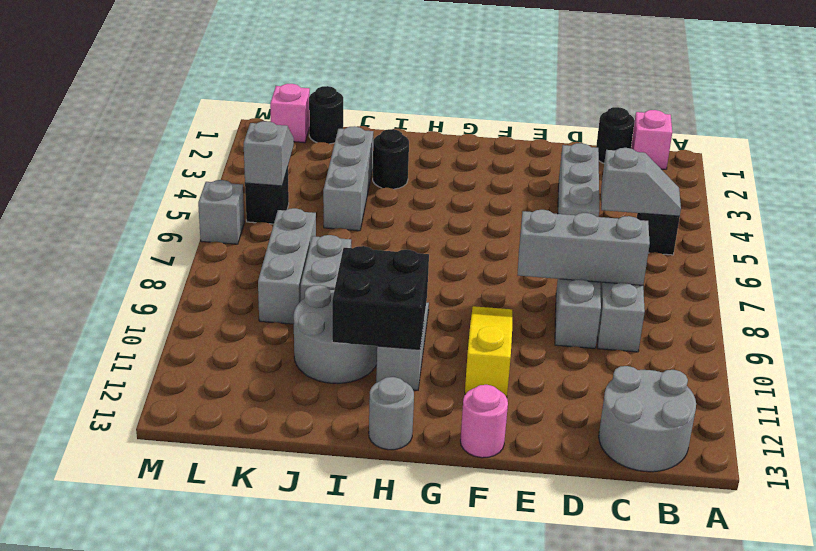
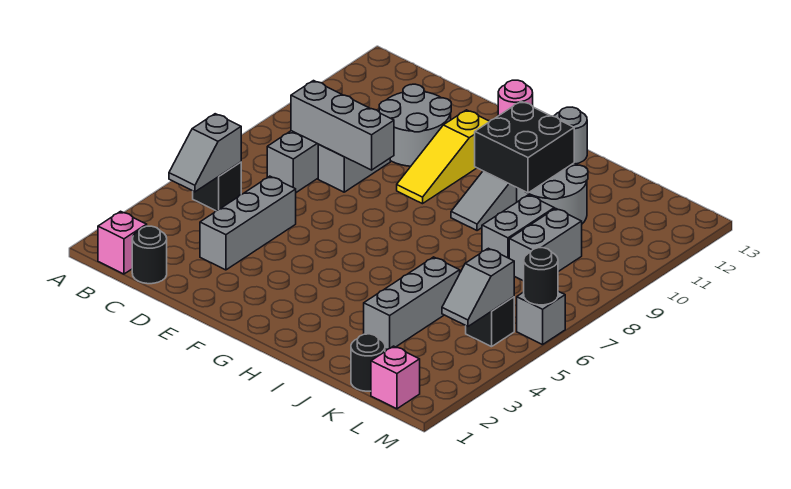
grey 1x2 slope [601,148,681,216] -> grey 1x2 slope turned to [169,114,241,192]
grey 2x2 round brick [599,366,696,472] -> grey 2x2 round brick moved to [379,84,451,166]
black 1x1 round brick [373,129,409,189] -> black 1x1 round brick moved to [524,248,558,305]
grey 1x3 brick [258,208,316,324] -> grey 1x2 brick [509,208,582,281]

